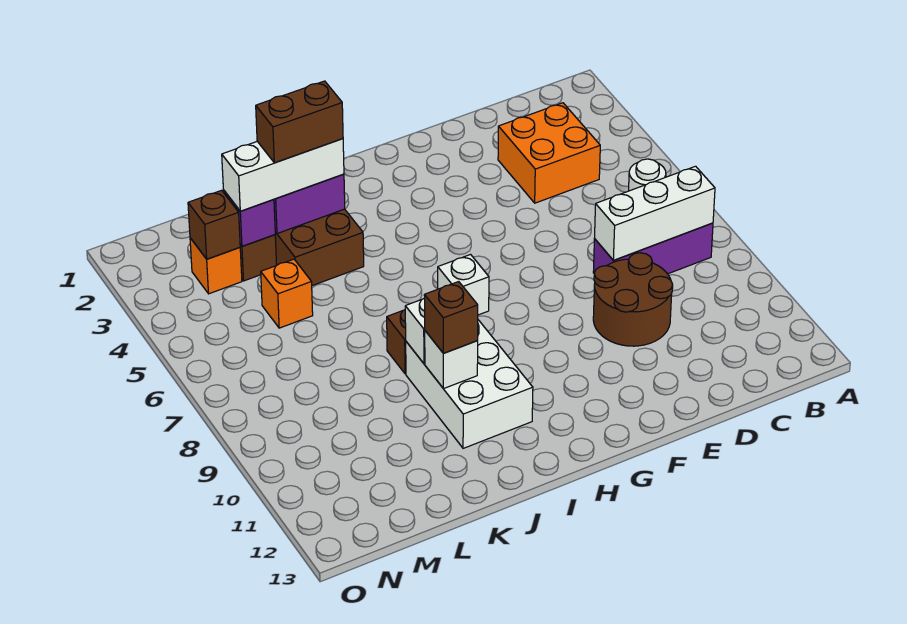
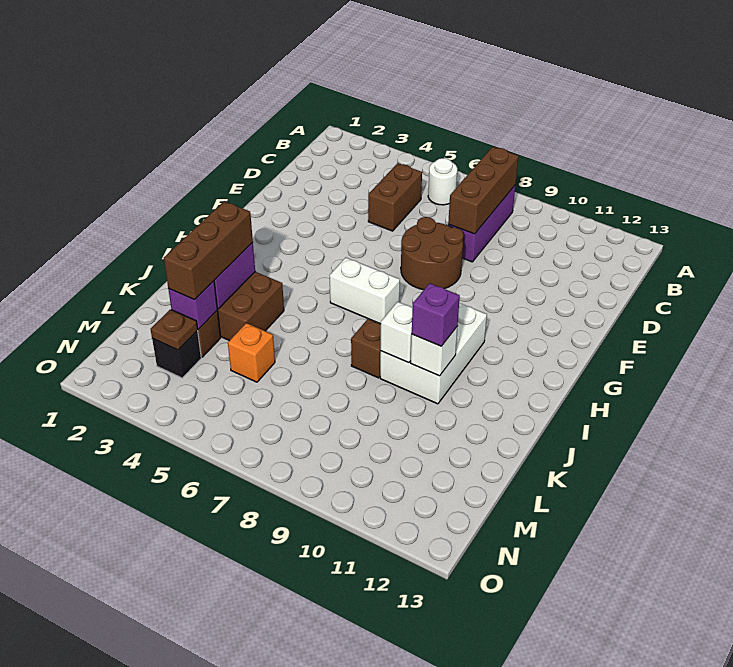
white 1x3 brick [595,166,715,260] -> brown 1x3 brick [448,147,519,234]
orange 2x2 brick [498,103,600,203] -> none
brown 2x2 round brick [593,253,673,346] -> brown 2x2 round brick moved to [401,217,463,290]
white 1x1 brick [438,255,489,315] -> white 1x2 brick [330,258,400,324]
white 2x3 brick [406,320,533,448] -> white 2x3 brick turned to [380,303,487,404]
white 1x3 brick [222,139,344,211] -> brown 1x3 brick [164,201,253,300]
brown 1x2 brick [256,81,343,163] -> brown 1x2 brick moved to [368,163,422,231]
brown 1x1 brick [424,282,478,353] -> purple 1x1 brick [412,283,460,346]
orange 1x1 brick [190,238,242,294] -> black 1x1 brick [152,331,201,378]
brown 1x1 brick [188,190,240,259] -> brown 1x1 plate [151,309,198,350]

